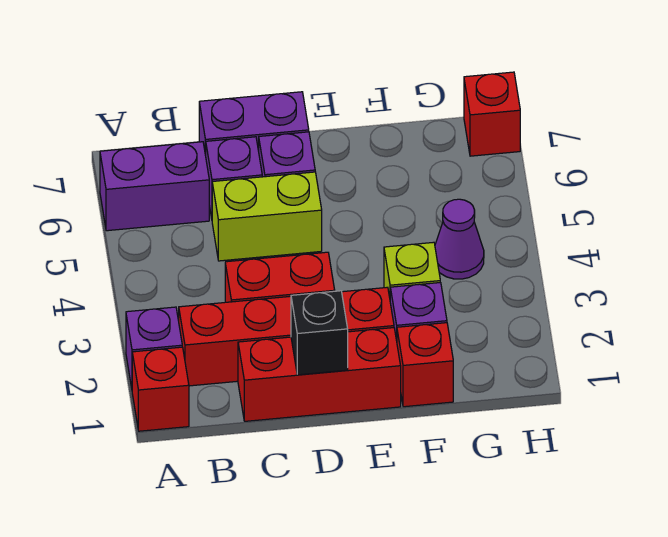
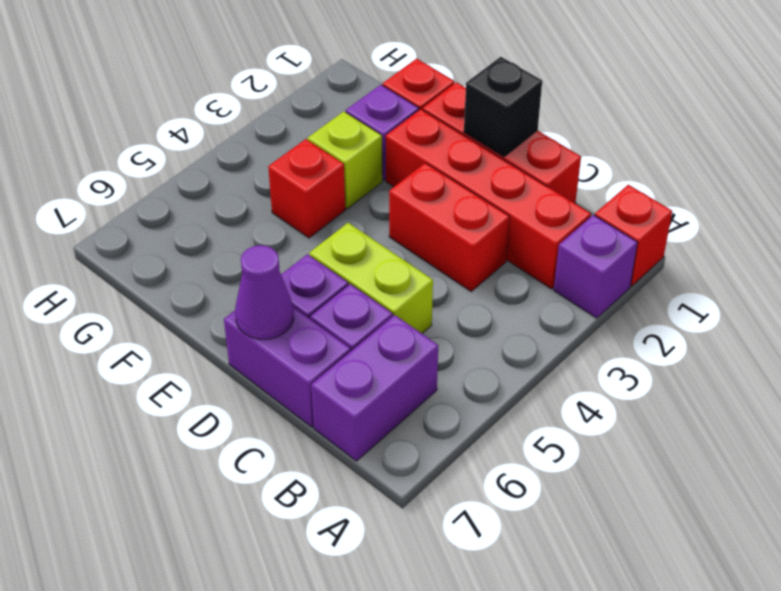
purple 1x2 brick [100,142,209,231] -> purple 1x2 brick turned to [311,315,438,461]
purple 1x1 cone [435,199,484,279] -> purple 1x1 cone moved to [235,245,294,339]
red 1x1 brick [464,72,520,156] -> red 1x1 brick moved to [268,139,345,238]

